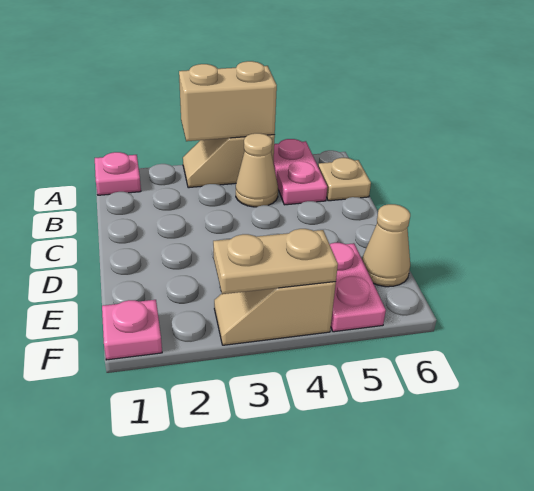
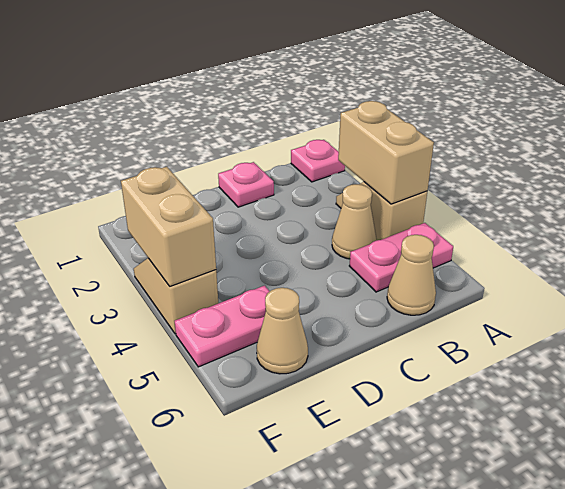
tan 1x1 plate [318,158,371,201] -> tan 1x1 cone [387,235,436,315]
pink 1x1 plate [102,300,162,360] -> pink 1x1 plate moved to [218,162,274,207]
tan 1x2 plate [213,229,338,294] -> tan 1x2 brick [121,167,216,286]

